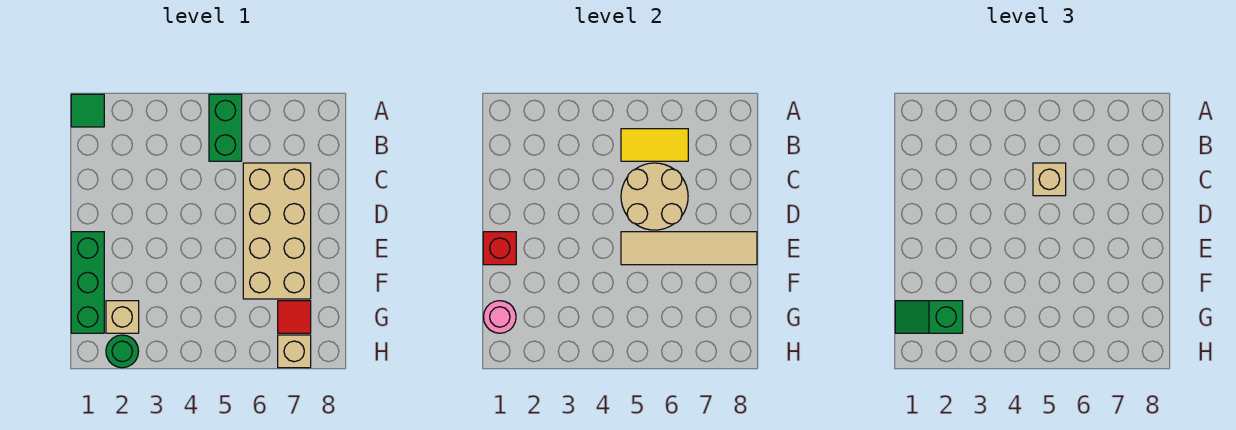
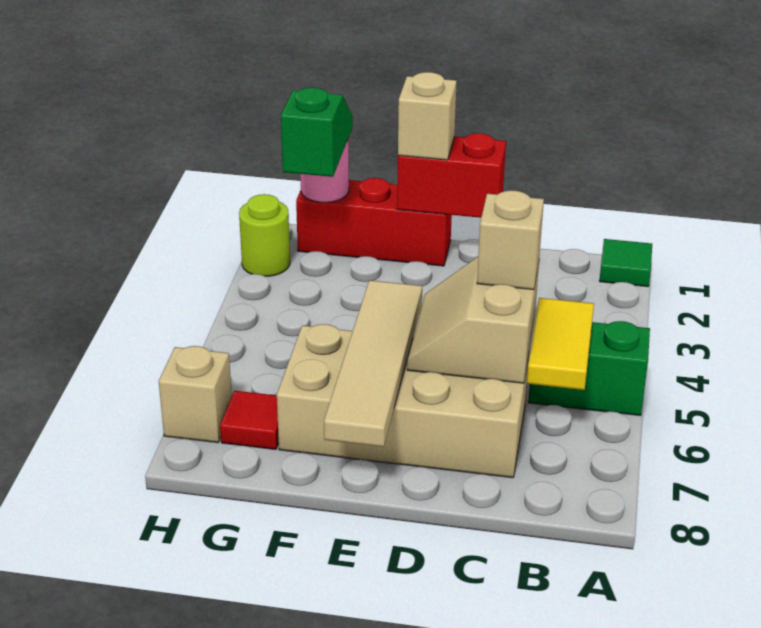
tan 2x2 round brick [621,163,688,230] -> tan 2x2 slope [407,257,539,383]
green 1x3 brick [71,232,104,333] -> red 1x3 brick [296,178,452,266]
red 1x1 brick [483,232,516,265] -> red 1x2 brick [397,133,506,218]
tan 1x1 brick [106,301,139,333] -> tan 1x1 brick moved to [398,72,457,160]
green 1x1 round brick [106,335,139,368] -> lime 1x1 round brick [239,194,290,276]

